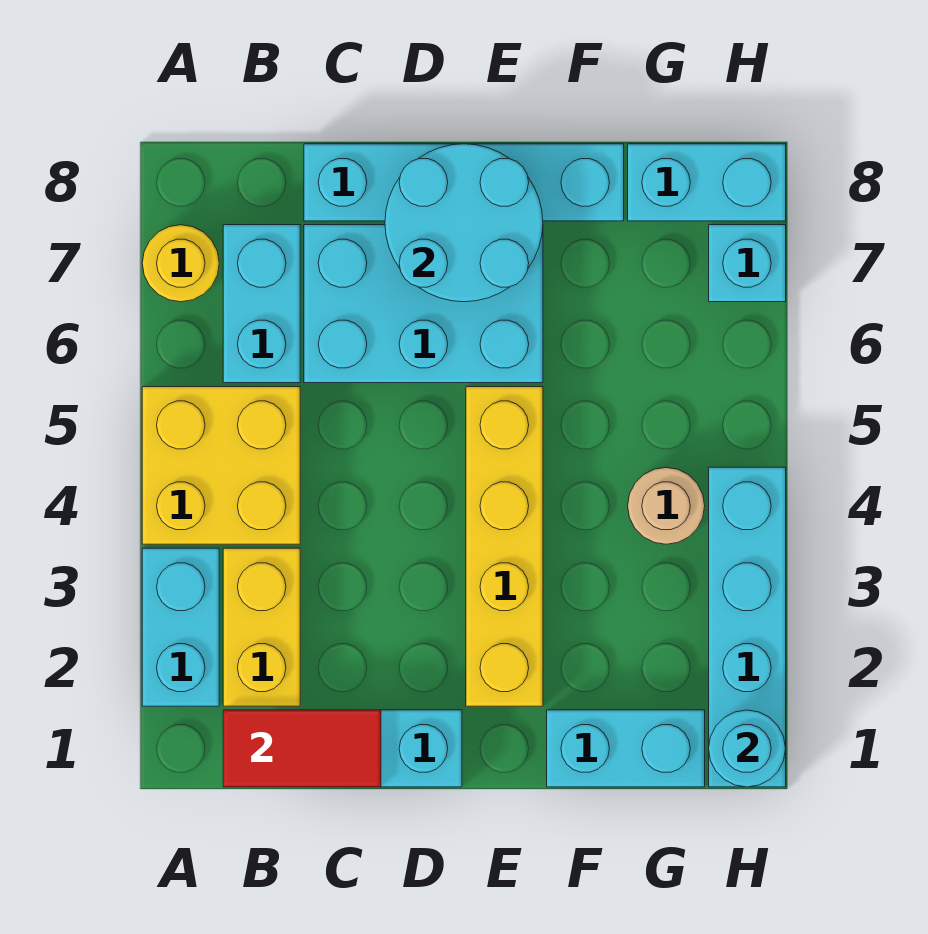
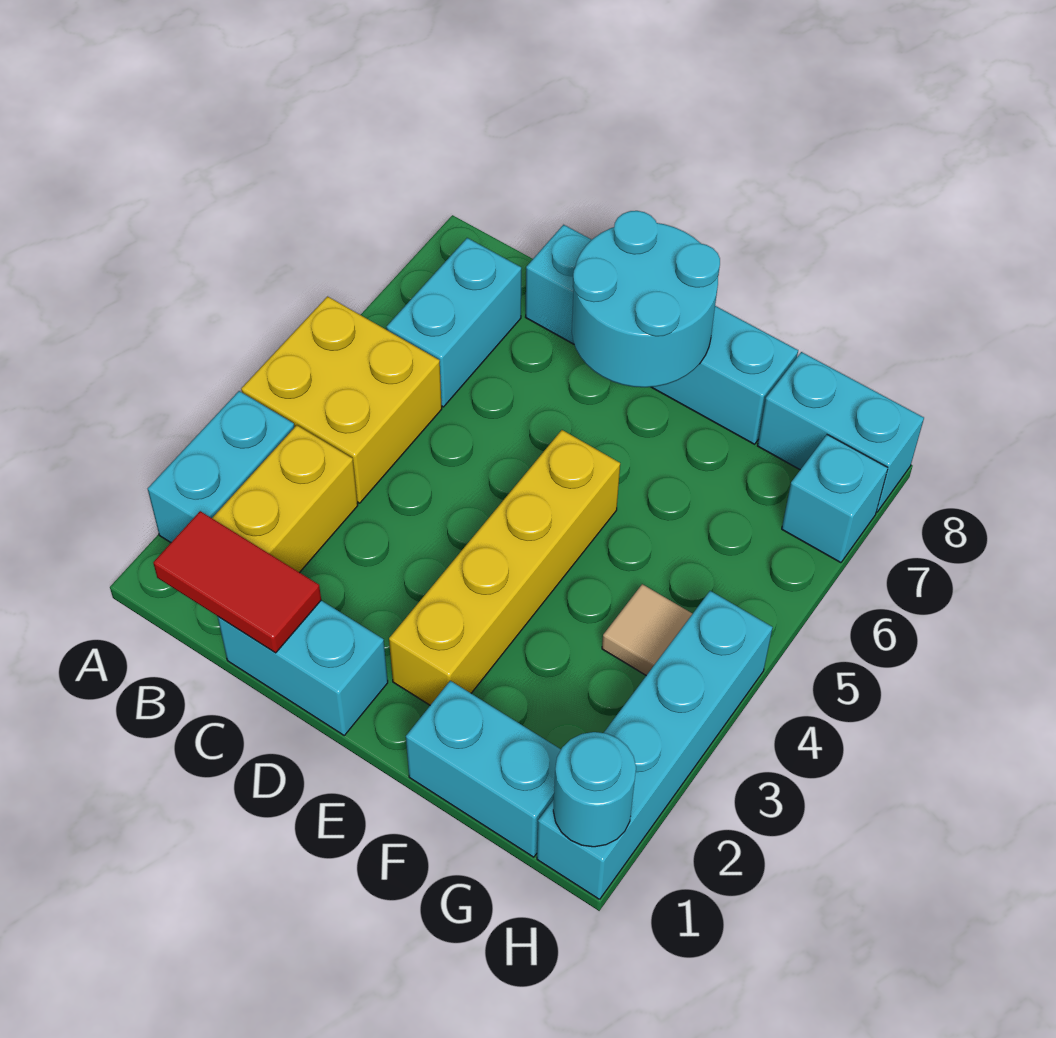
yellow 1x1 round brick [142,225,219,302] -> none
cyan 2x3 brick [304,225,543,383] -> none
tan 1x1 round brick [628,467,705,544] -> tan 1x1 tile [602,584,692,675]

